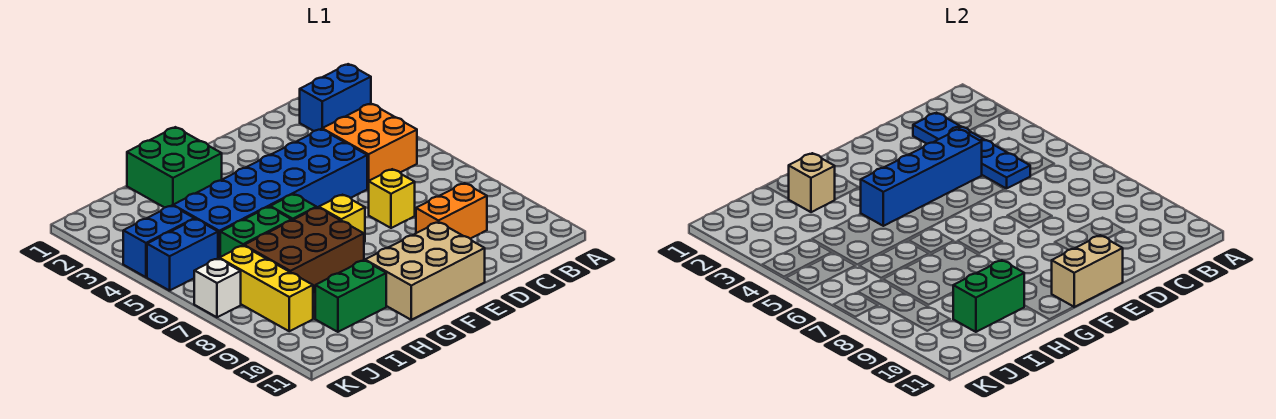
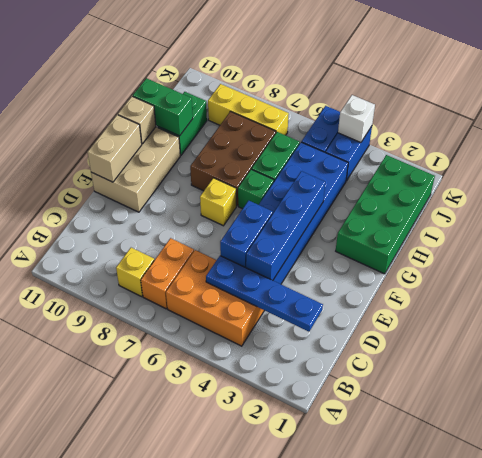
blue 1x2 brick [300,64,371,131] -> blue 1x2 brick moved to [220,200,273,268]
orange 2x2 brick [322,104,417,189] -> orange 2x3 brick [166,250,265,346]
orange 1x2 brick [416,183,487,239] -> orange 1x2 brick moved to [141,238,194,309]
yellow 1x1 brick [369,169,415,228] -> yellow 1x1 brick moved to [116,248,154,297]
green 2x2 brick [127,127,222,208] -> green 2x4 brick [336,155,435,274]
tan 1x1 brick [789,153,835,212] -> tan 1x1 brick moved to [118,96,156,144]
green 1x2 brick [953,260,1024,332] -> green 1x2 brick turned to [133,78,193,136]
white 1x1 brick [194,258,241,317] -> white 1x1 brick moved to [338,95,375,143]

